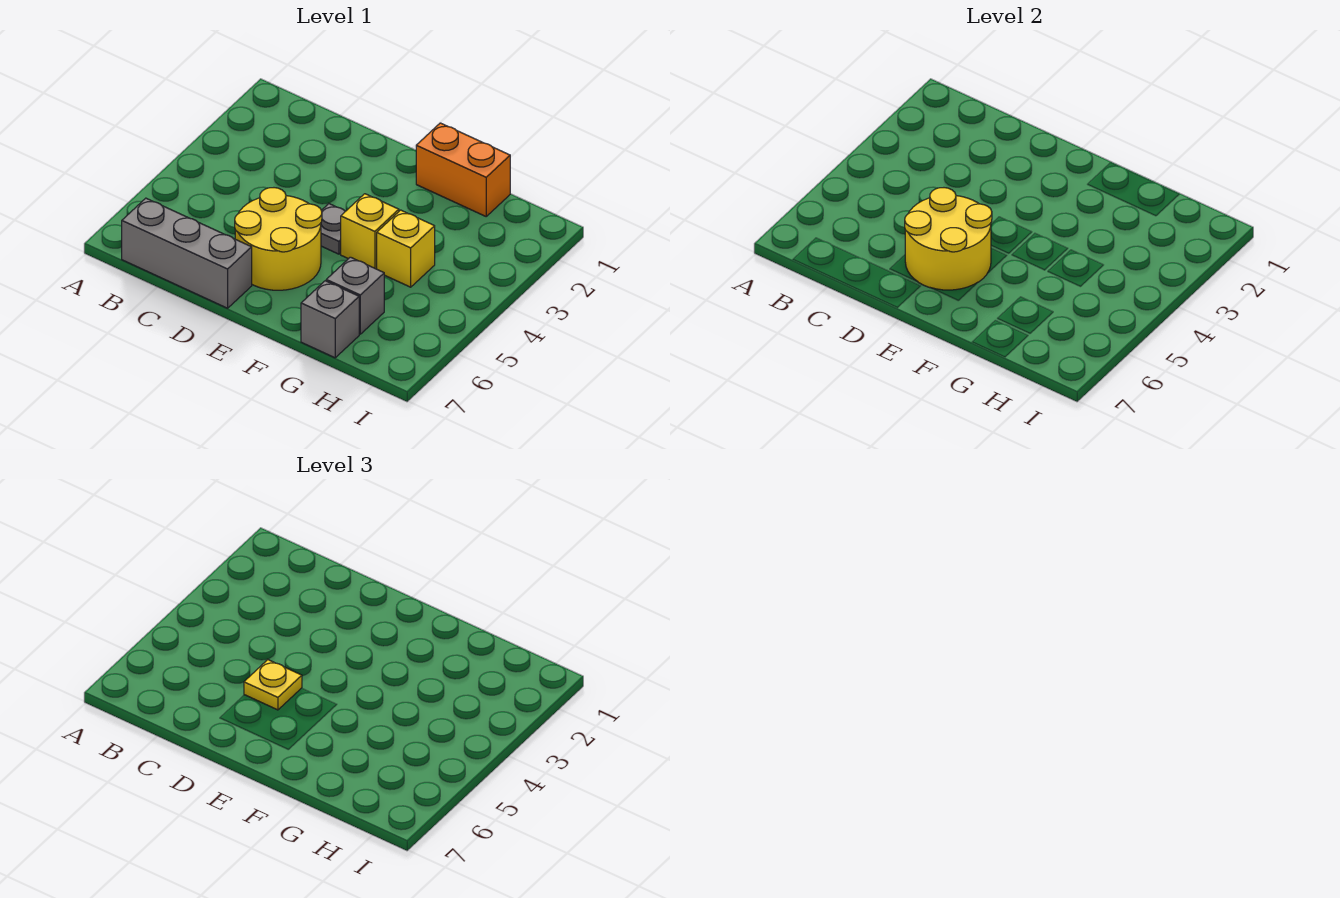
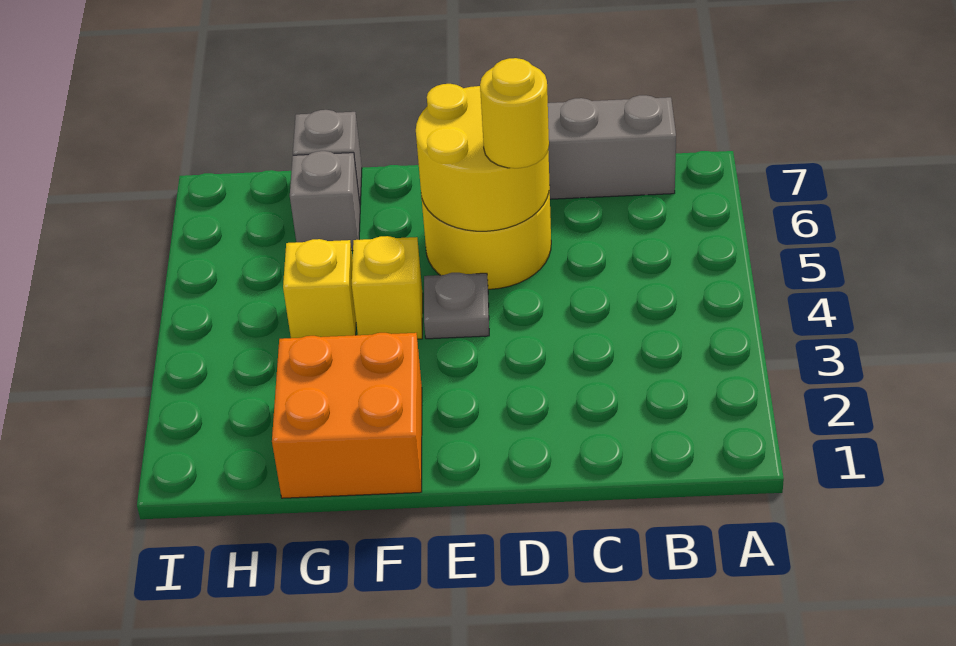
yellow 1x1 plate [244,660,302,710] -> yellow 1x1 round brick [480,58,549,168]
orange 1x2 brick [416,123,510,216] -> orange 2x2 brick [272,333,422,498]

